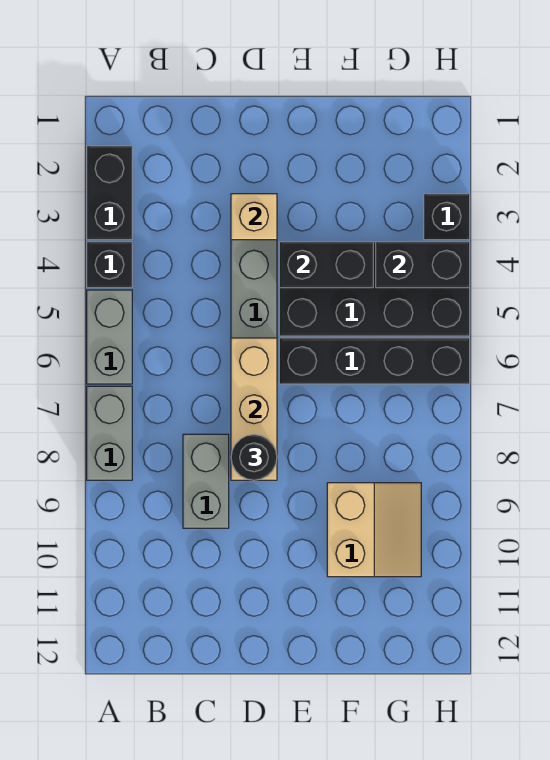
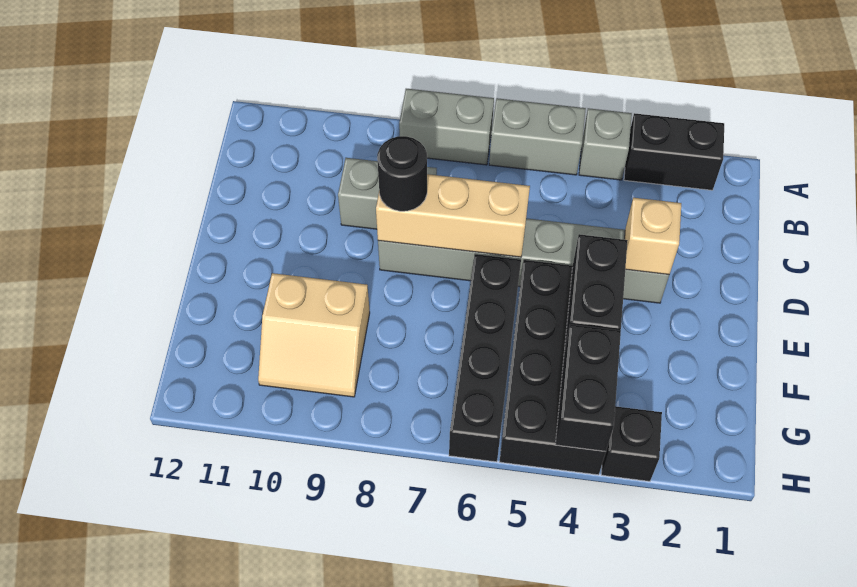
black 1x1 brick [87,242,132,288] -> grey 1x1 brick [579,108,632,180]

